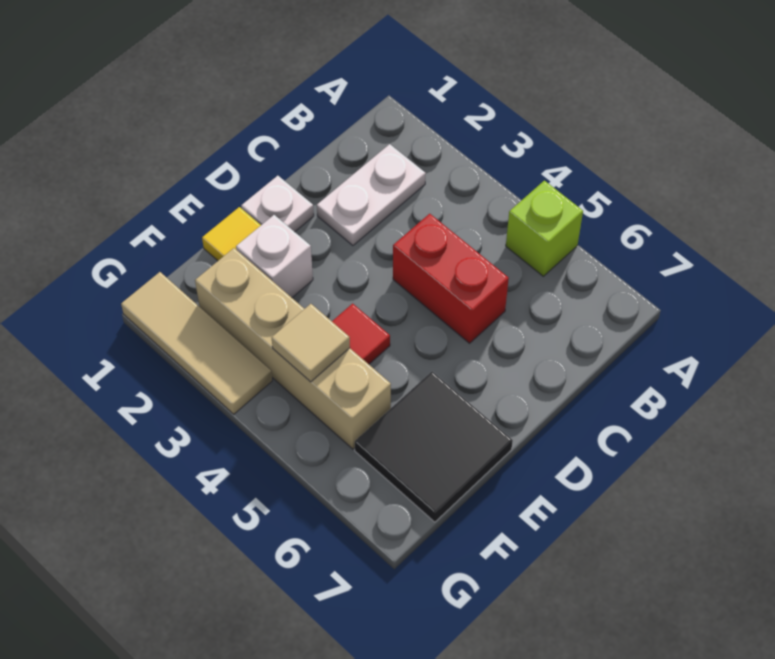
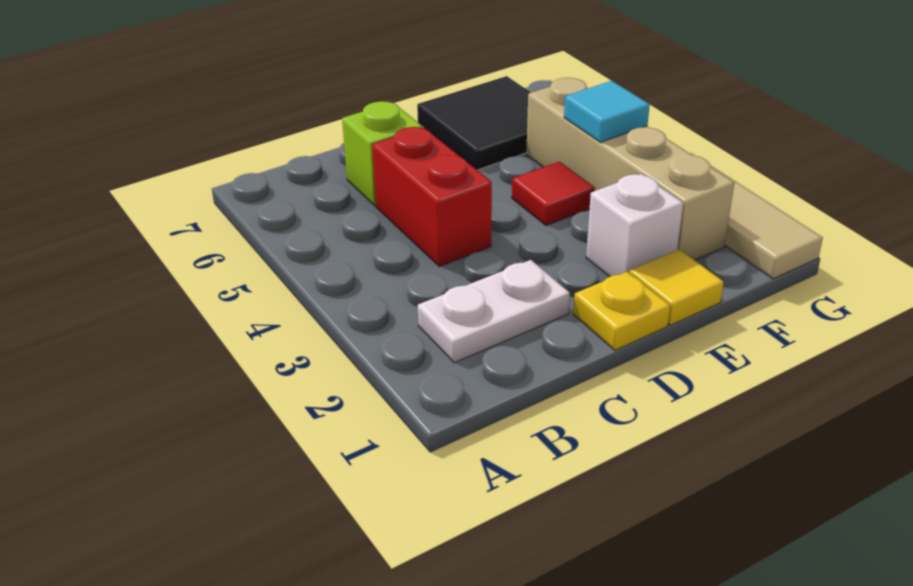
lime 1x1 brick [506,181,583,276] -> lime 1x1 brick moved to [342,101,422,206]
white 1x1 plate [241,176,314,232] -> yellow 1x1 plate [573,272,670,350]
tan 1x1 tile [272,304,350,382] -> cyan 1x1 tile [564,81,650,142]

